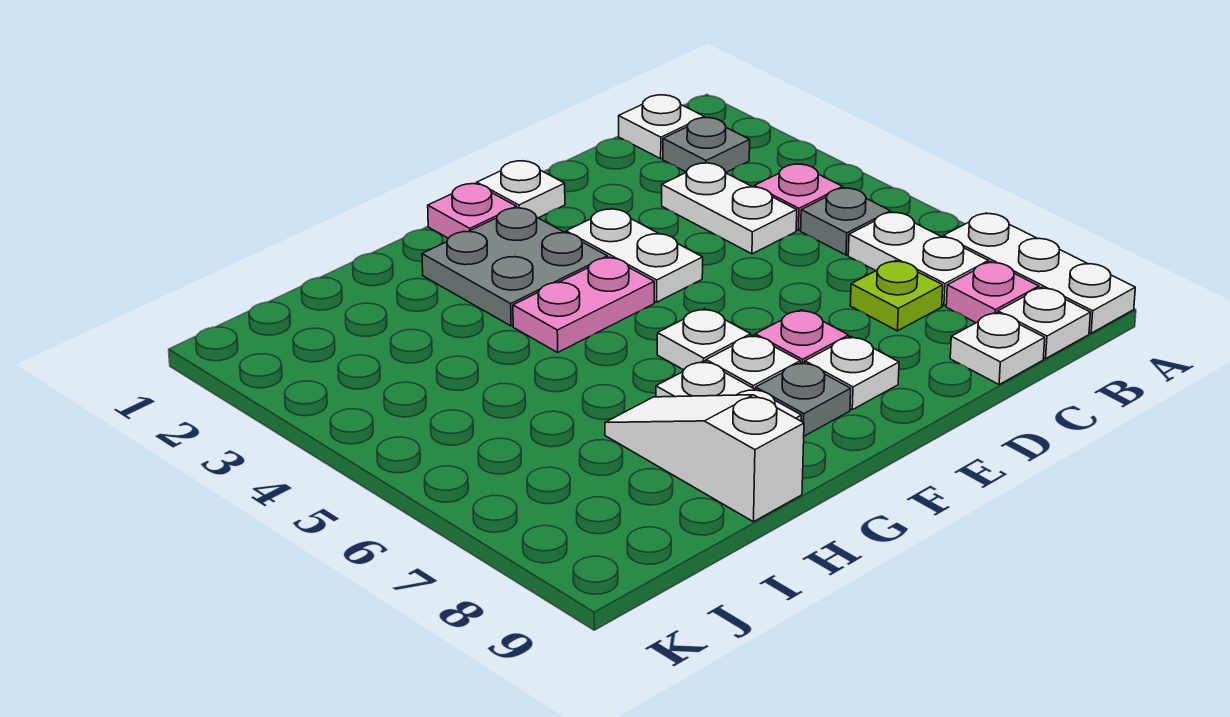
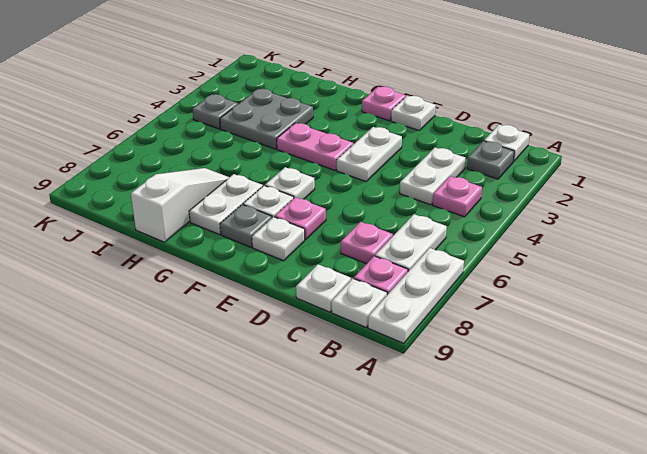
grey 1x1 plate [801,188,890,255] -> grey 1x1 plate moved to [193,94,238,129]
lime 1x1 plate [850,261,943,331] -> pink 1x1 plate [341,222,393,264]
grey 2x2 plate [422,208,608,326] -> grey 2x2 plate moved to [220,89,313,149]

